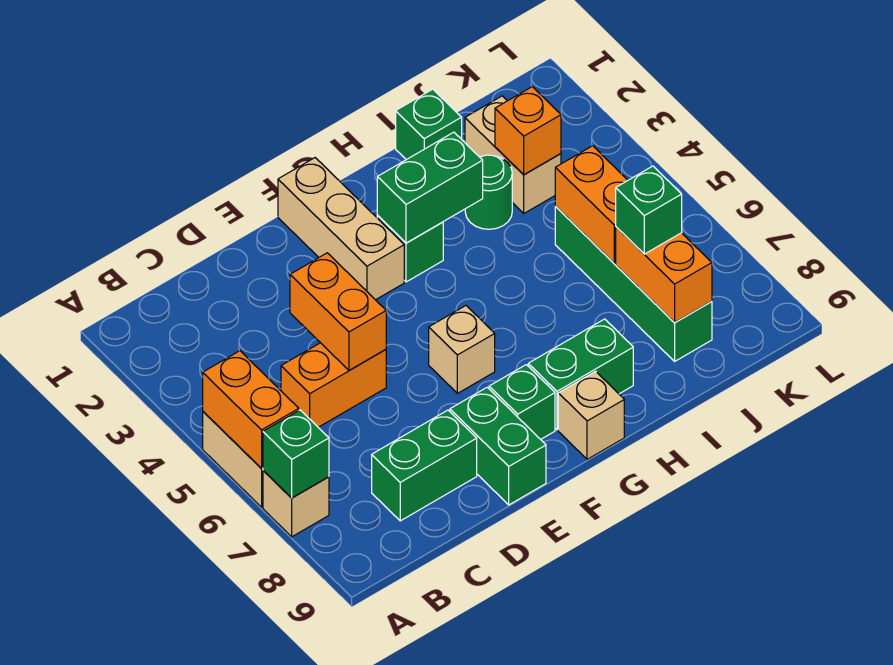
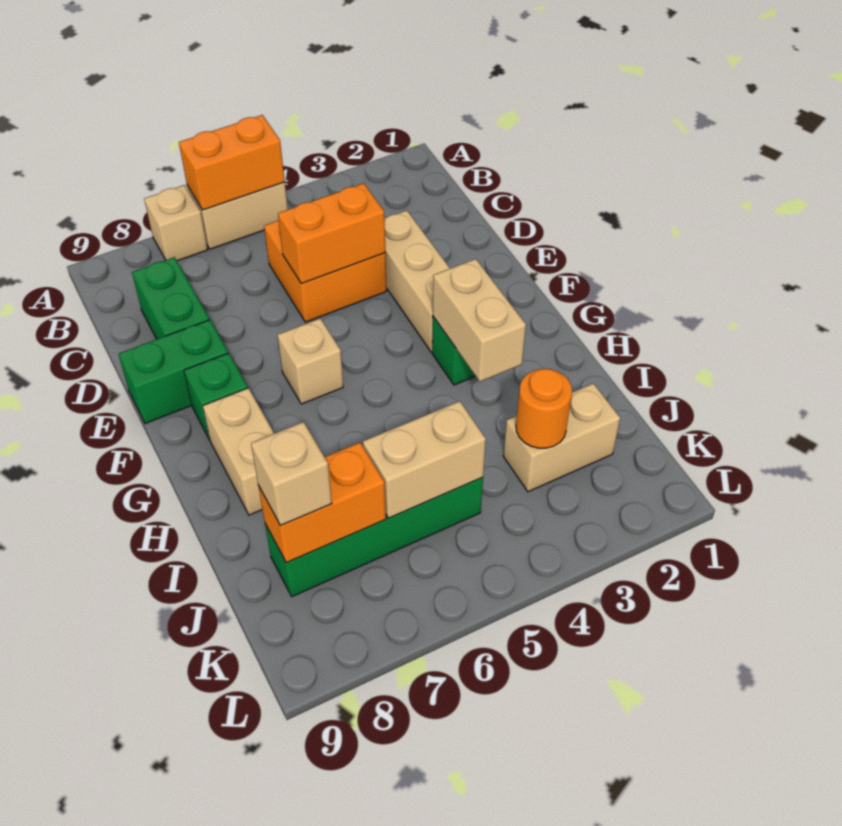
green 1x1 brick [263,410,329,498] -> none
orange 1x2 brick [281,343,386,427] -> orange 2x2 brick [264,220,387,322]
tan 1x3 brick [278,158,404,300] -> tan 1x3 brick turned to [385,210,450,352]
green 1x2 brick [377,132,483,243] -> tan 1x2 brick [433,259,526,382]
green 1x2 brick [528,319,633,430] -> tan 1x2 brick [203,388,274,515]
tan 1x1 brick [558,371,624,459] -> tan 1x1 brick moved to [251,422,332,525]
green 1x1 brick [396,89,462,160] -> none
green 1x1 round brick [465,155,512,229] -> none
orange 1x1 brick [495,87,561,175] -> orange 1x1 round brick [516,369,572,448]
orange 1x2 brick [555,146,628,263] -> tan 1x2 brick [363,401,486,518]
green 1x1 brick [616,166,682,254] -> none

